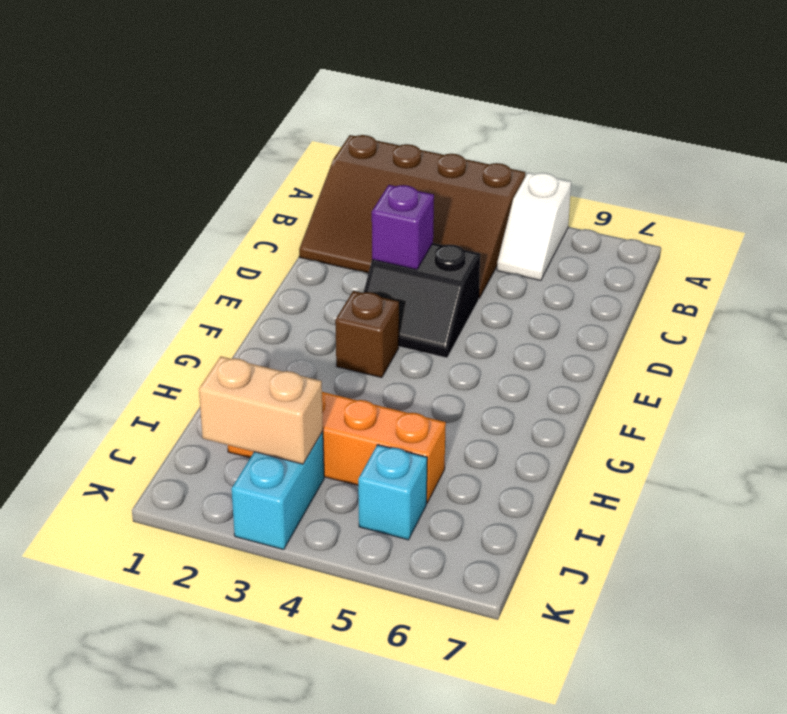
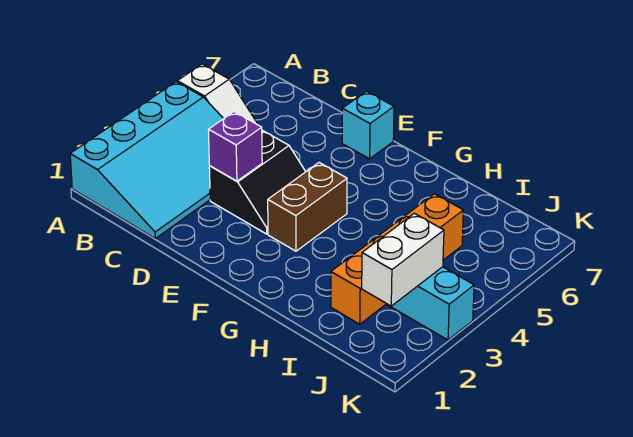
brown 3x4 slope [299,135,525,298] -> cyan 3x4 slope [70,82,223,238]
brown 1x1 brick [335,291,399,378] -> brown 1x2 brick [268,163,347,251]
tan 1x2 brick [199,356,323,464] -> white 1x2 brick [362,213,444,306]
cyan 1x1 brick [358,445,427,540] -> cyan 1x1 brick moved to [342,91,394,159]

